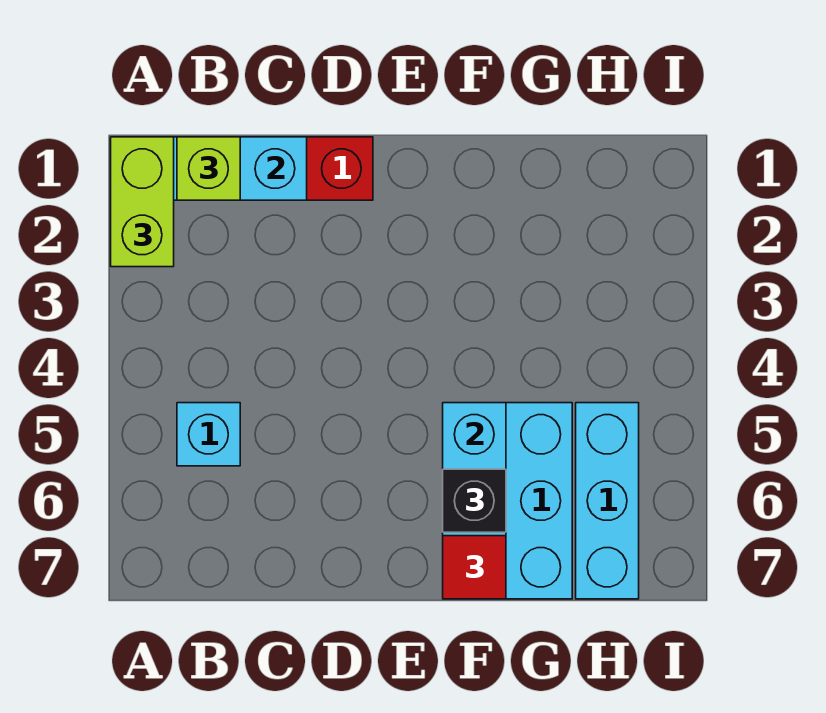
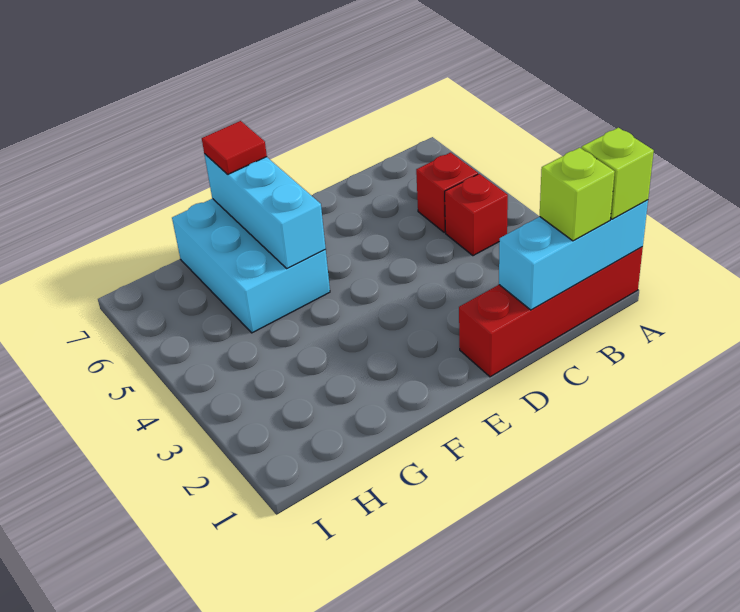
lime 1x2 brick [111,137,174,267] -> lime 1x1 brick [581,128,654,219]
none -> red 1x1 brick [445,174,508,256]
cyan 1x1 brick [177,403,240,466] -> red 1x1 brick [416,153,478,232]
black 1x1 brick [443,469,506,532] -> none
cyan 1x3 brick [576,403,639,599] -> none

